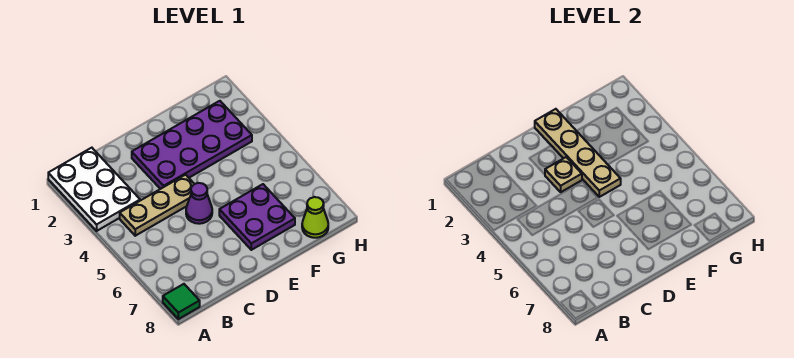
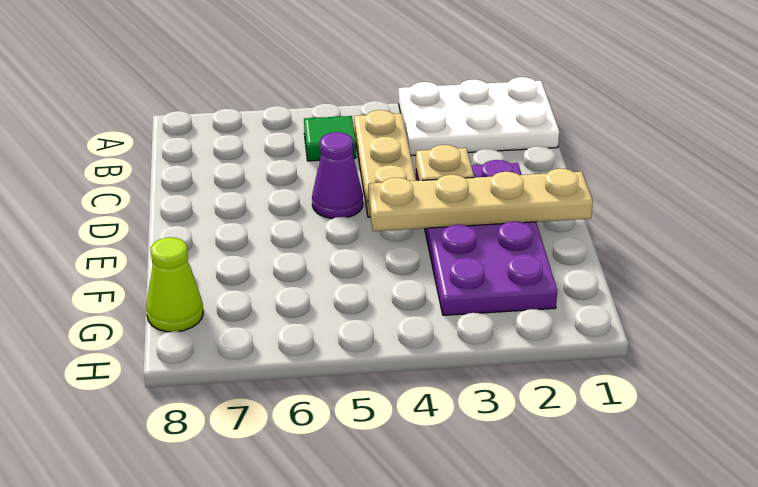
green 1x1 tile [163,284,200,319] -> green 1x1 tile moved to [304,116,356,161]
purple 2x2 plate [219,184,295,250] -> none

